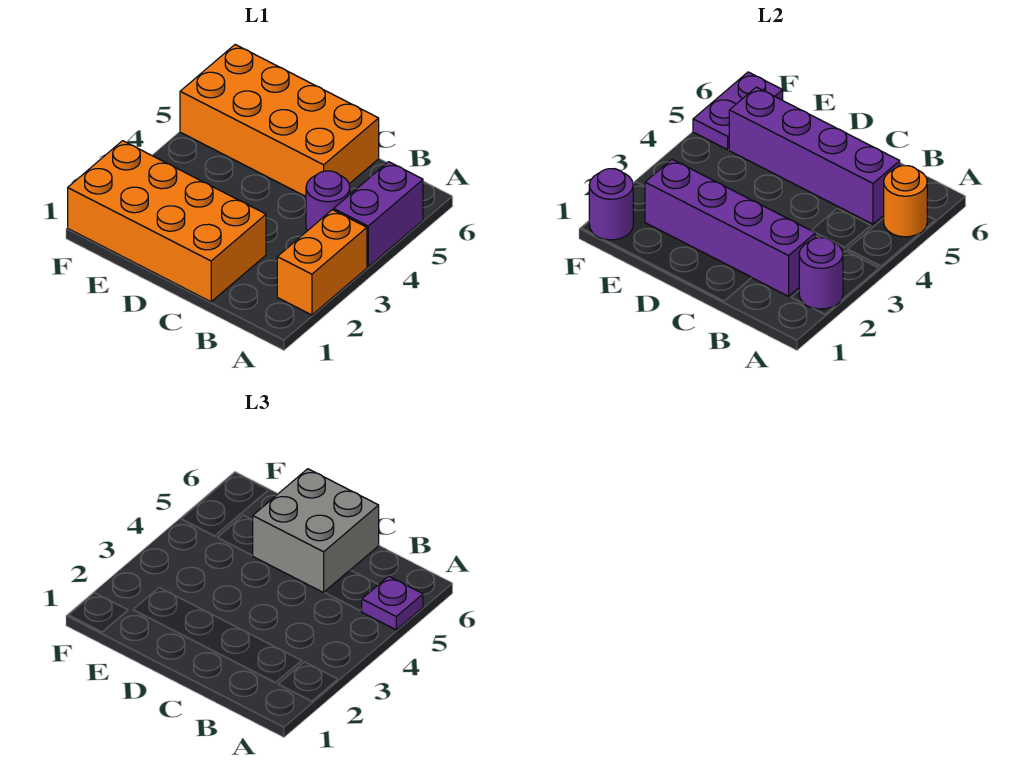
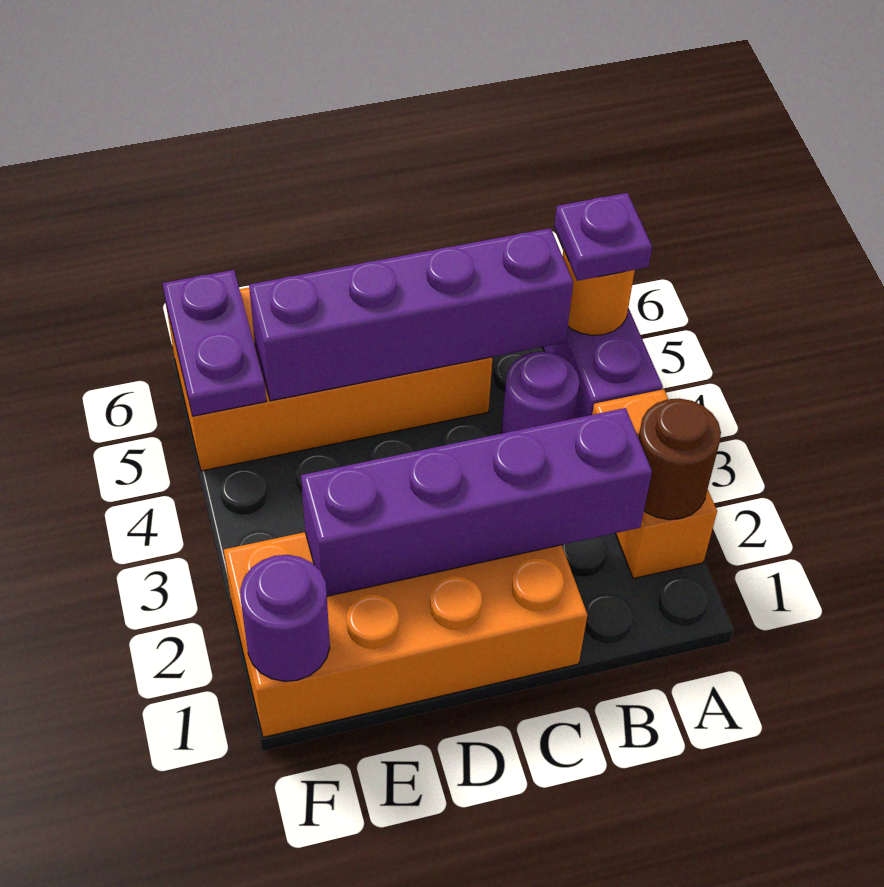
purple 1x1 round brick [799,238,843,309] -> brown 1x1 round brick [638,398,721,520]
grey 2x2 brick [252,469,379,593] -> none

